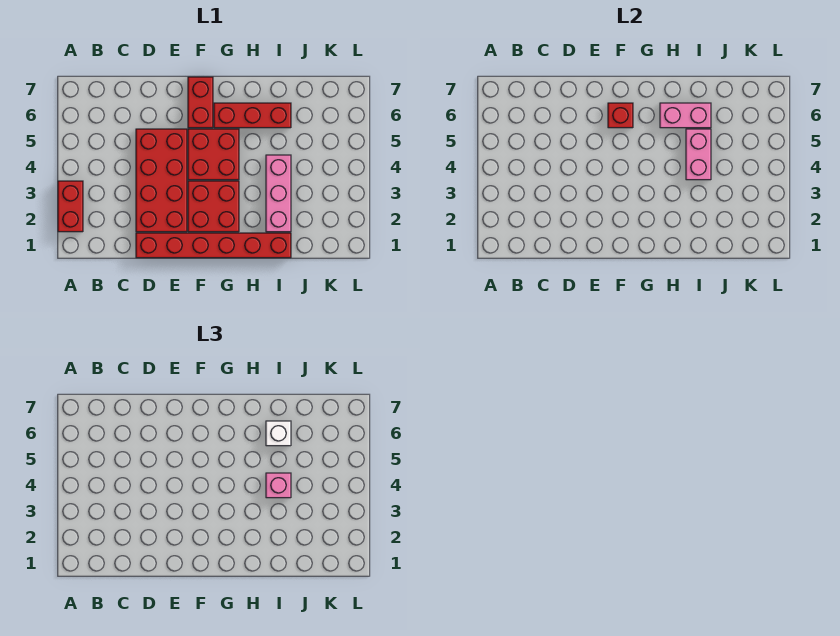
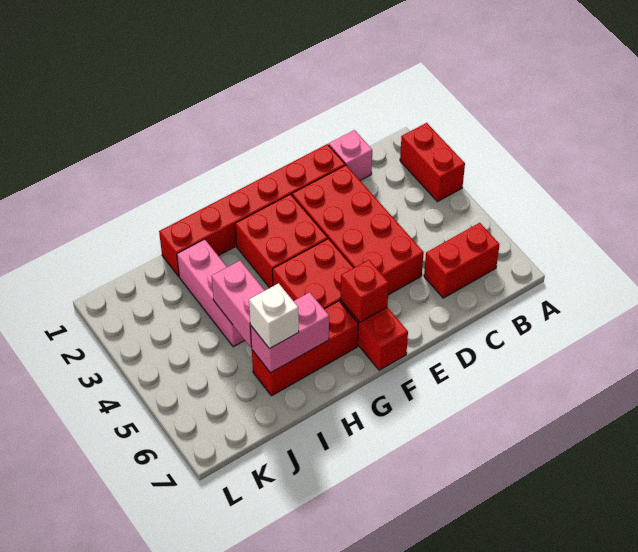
none -> red 1x2 brick [424,223,500,298]
pink 1x1 brick [266,473,291,498] -> pink 1x1 brick moved to [329,130,372,180]

